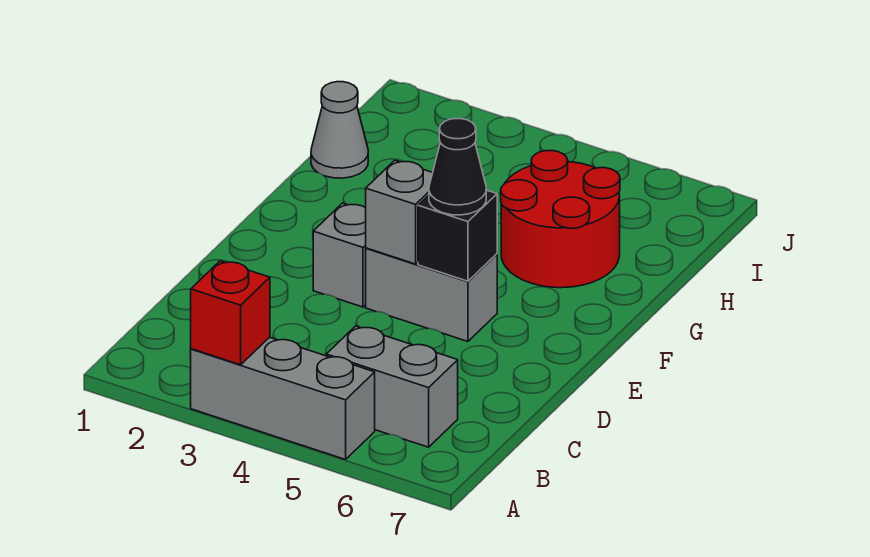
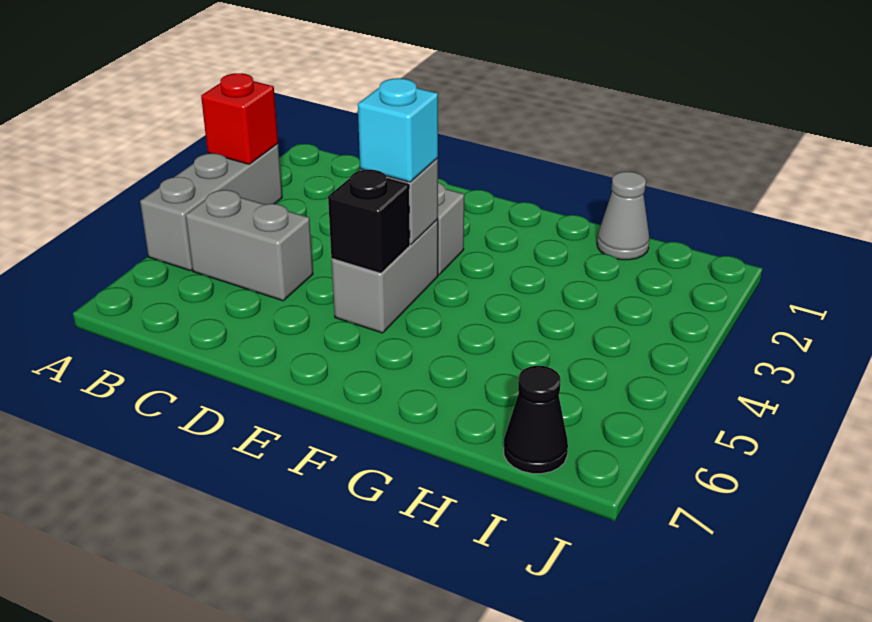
grey 1x2 brick [326,326,458,447] -> grey 1x2 brick turned to [186,190,313,301]
none -> cyan 1x1 brick [358,78,438,182]
black 1x1 cone [429,119,486,215] -> black 1x1 cone moved to [504,366,568,474]
red 2x2 round brick [501,151,620,288] -> none

